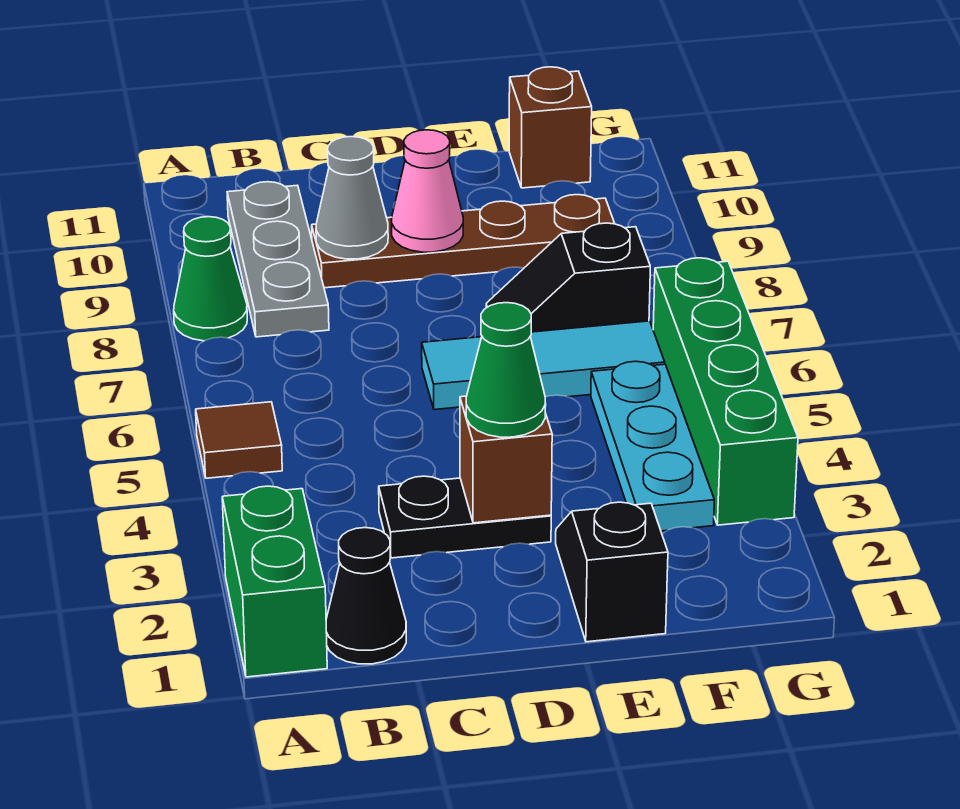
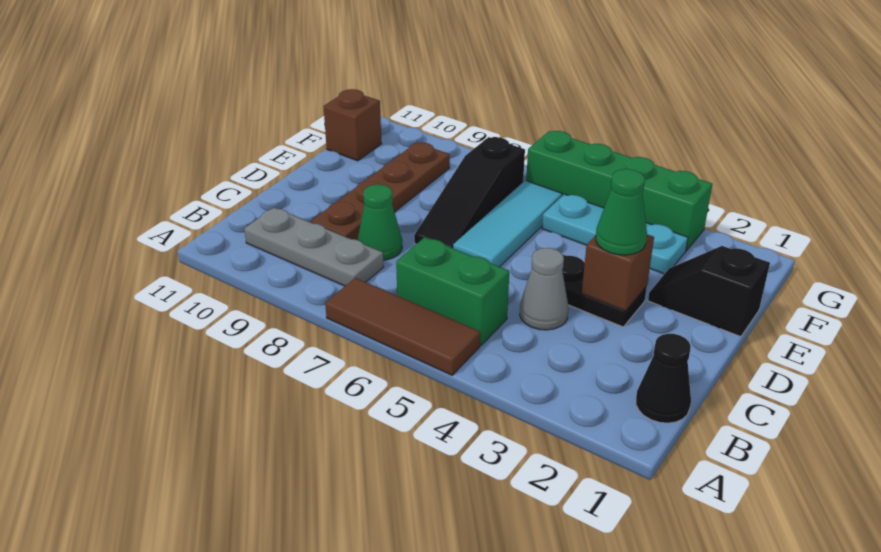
green 1x2 brick [222,486,327,677] -> green 1x2 brick moved to [396,237,509,345]
brown 1x1 tile [196,402,282,478] -> brown 1x3 tile [325,278,480,375]
green 1x1 cone [174,217,247,341] -> green 1x1 cone moved to [357,184,402,260]
black 1x2 plate [379,476,551,558] -> black 1x2 plate turned to [562,255,647,327]
grey 1x1 cone [316,137,388,259] -> grey 1x1 cone moved to [520,248,568,330]
pink 1x1 cone [392,130,463,252] -> none
black 1x2 slope [486,223,650,332] -> black 1x3 slope [414,137,525,248]

